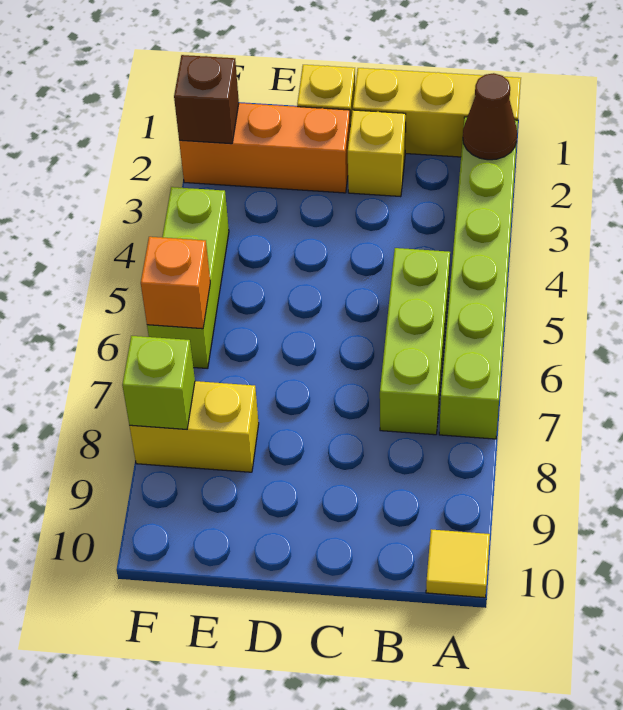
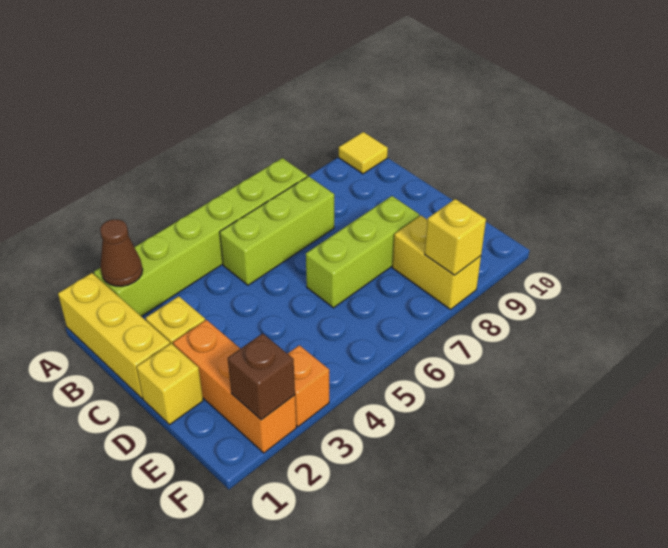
lime 1x3 brick [147,187,229,369] -> lime 1x3 brick moved to [306,196,420,308]
orange 1x1 brick [141,237,210,329] -> orange 1x1 brick moved to [288,345,329,427]
lime 1x1 brick [122,336,195,429] -> yellow 1x1 brick [425,199,486,275]

